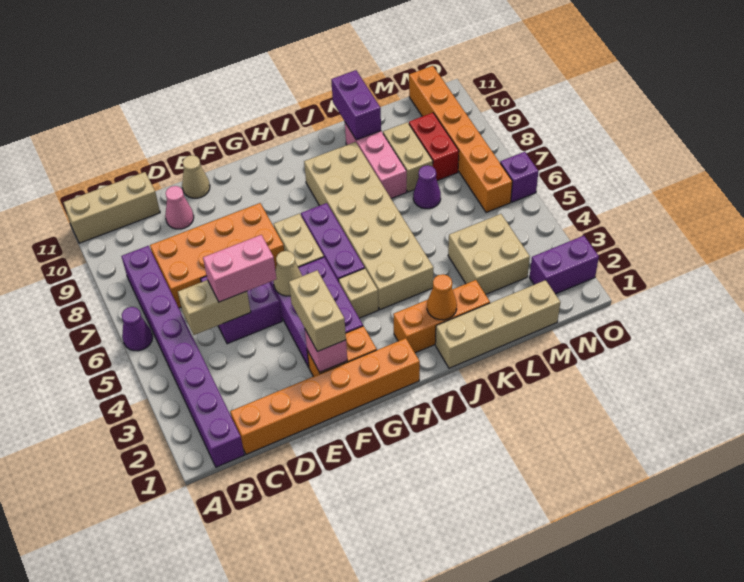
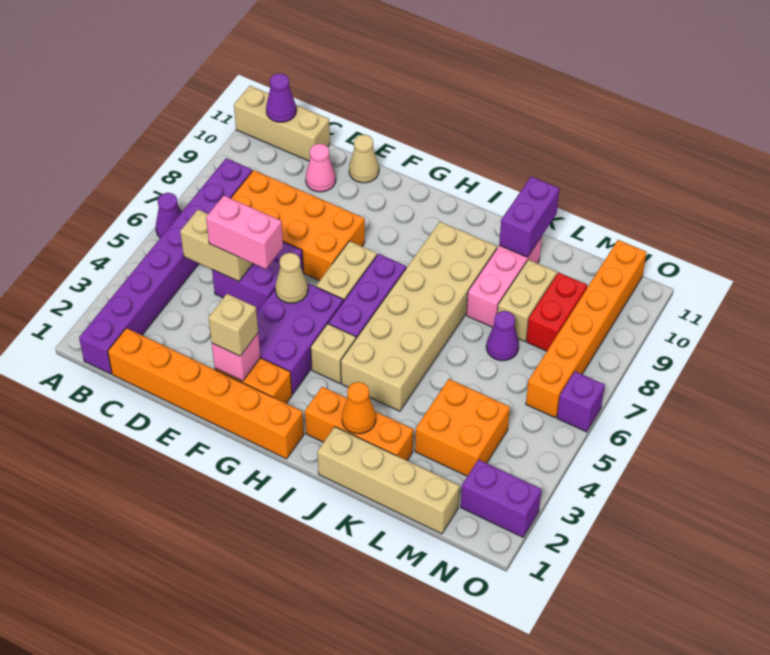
none -> purple 1x1 cone [266,73,296,122]
tan 1x2 brick [289,270,346,352] -> tan 1x1 brick [208,294,258,356]
tan 2x2 brick [448,214,530,295] -> orange 2x2 brick [415,379,510,476]

